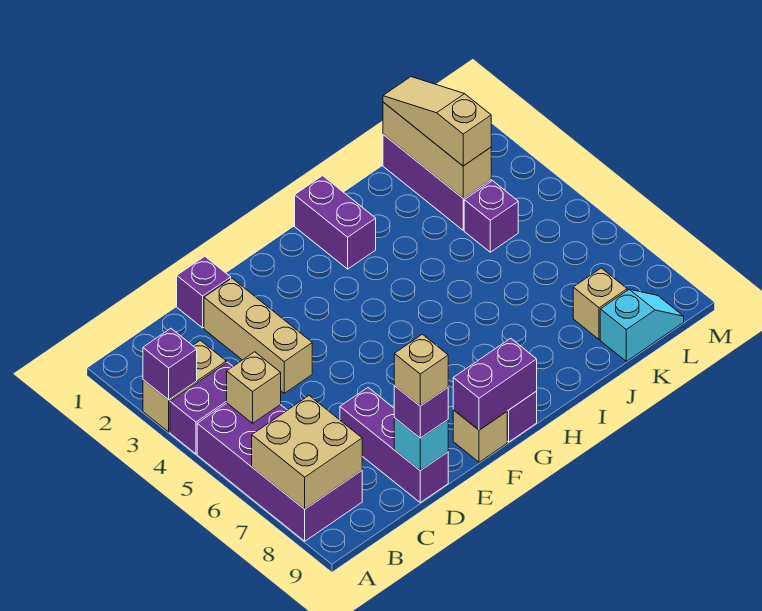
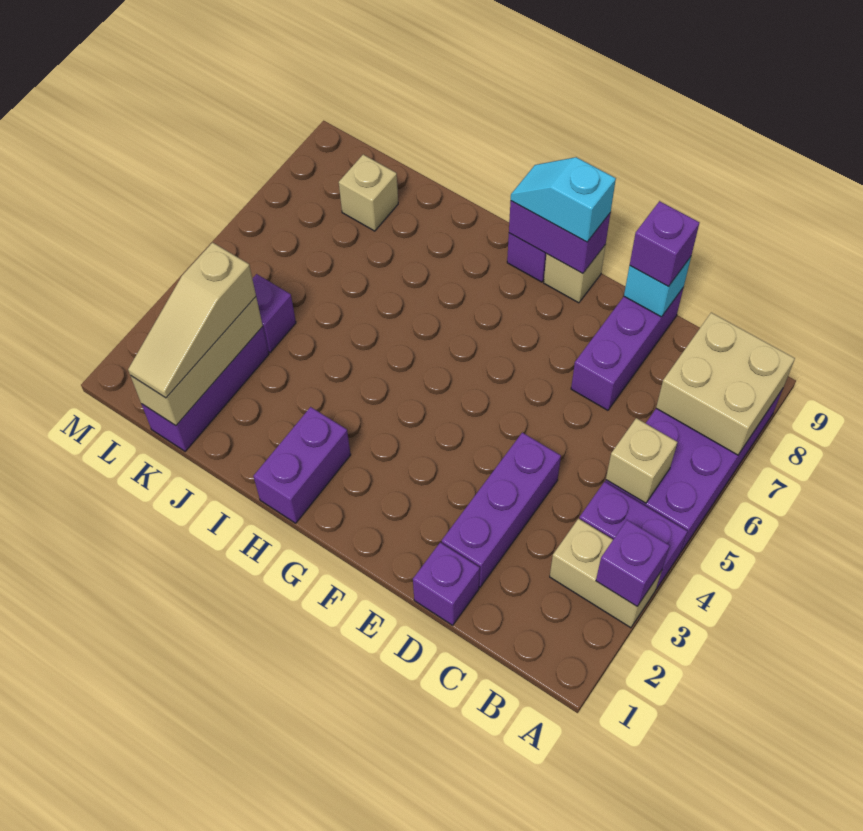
tan 1x3 brick [204,278,312,393] -> purple 1x3 brick [442,433,561,587]
tan 1x1 brick [394,334,448,406] -> none
cyan 1x2 slope [600,289,684,361] -> cyan 1x2 slope moved to [511,157,616,242]

